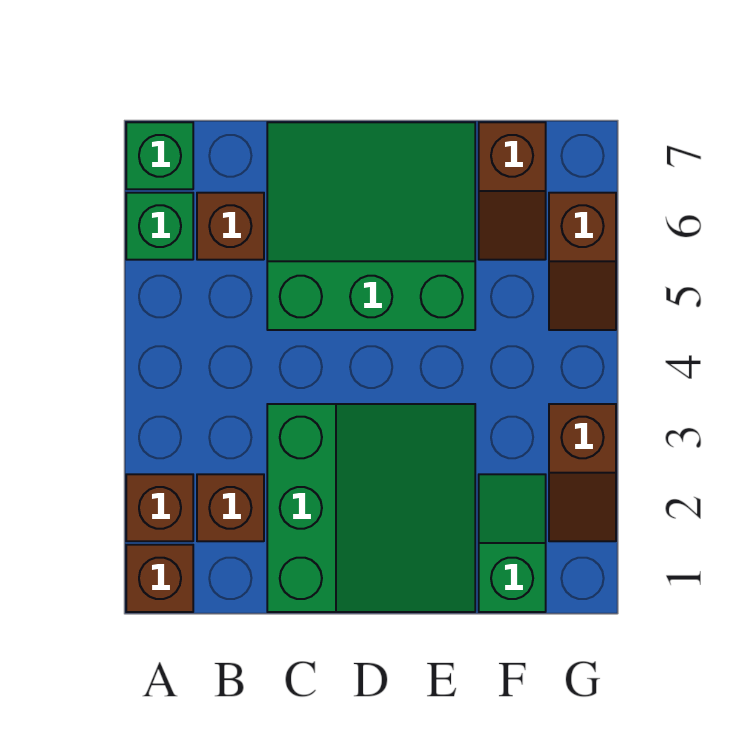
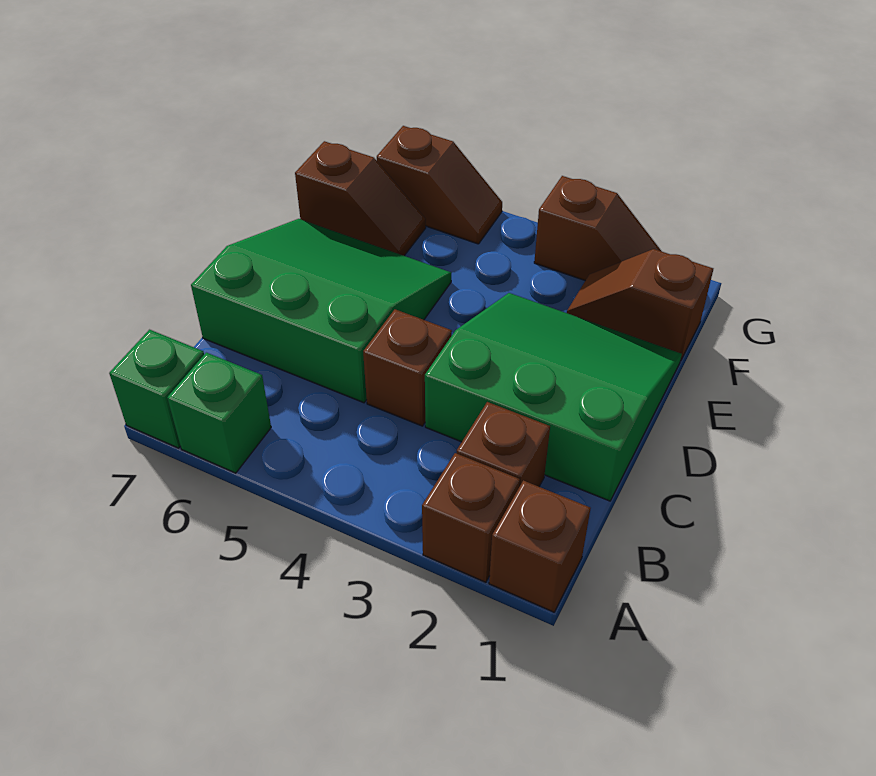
brown 1x1 brick [197,193,264,260] -> brown 1x1 brick moved to [363,309,452,426]
green 3x3 slope [267,122,475,330] -> green 3x3 slope turned to [191,219,451,403]
green 1x2 slope [479,474,546,612] -> brown 1x2 slope [567,249,713,361]

